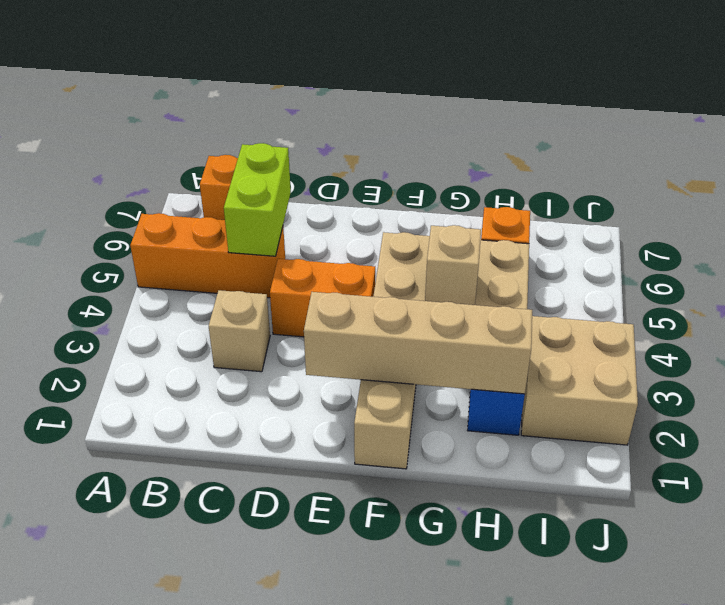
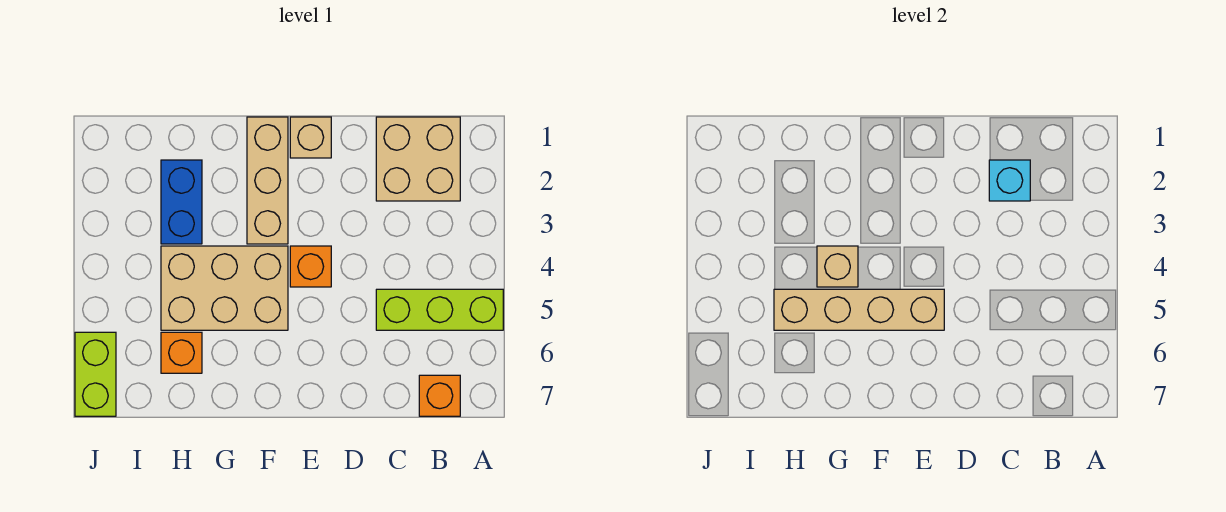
orange 1x3 brick [130,213,285,298] -> lime 1x3 brick [376,289,503,330]
none -> cyan 1x1 brick [989,160,1030,201]
tan 1x1 brick [209,290,270,372] -> tan 1x1 brick moved to [290,117,331,158]
lime 1x2 brick [224,143,291,256] -> lime 1x2 brick moved to [75,332,116,416]
orange 1x2 brick [270,259,375,337] -> orange 1x1 brick [290,246,331,287]
tan 1x4 brick [304,292,532,394] -> tan 1x4 brick moved to [774,289,944,330]
tan 2x2 brick [521,316,638,445] -> tan 2x2 brick moved to [376,117,460,201]

